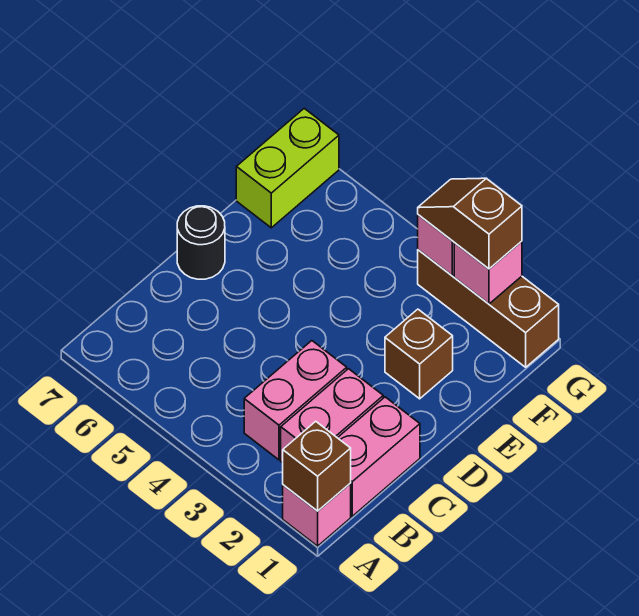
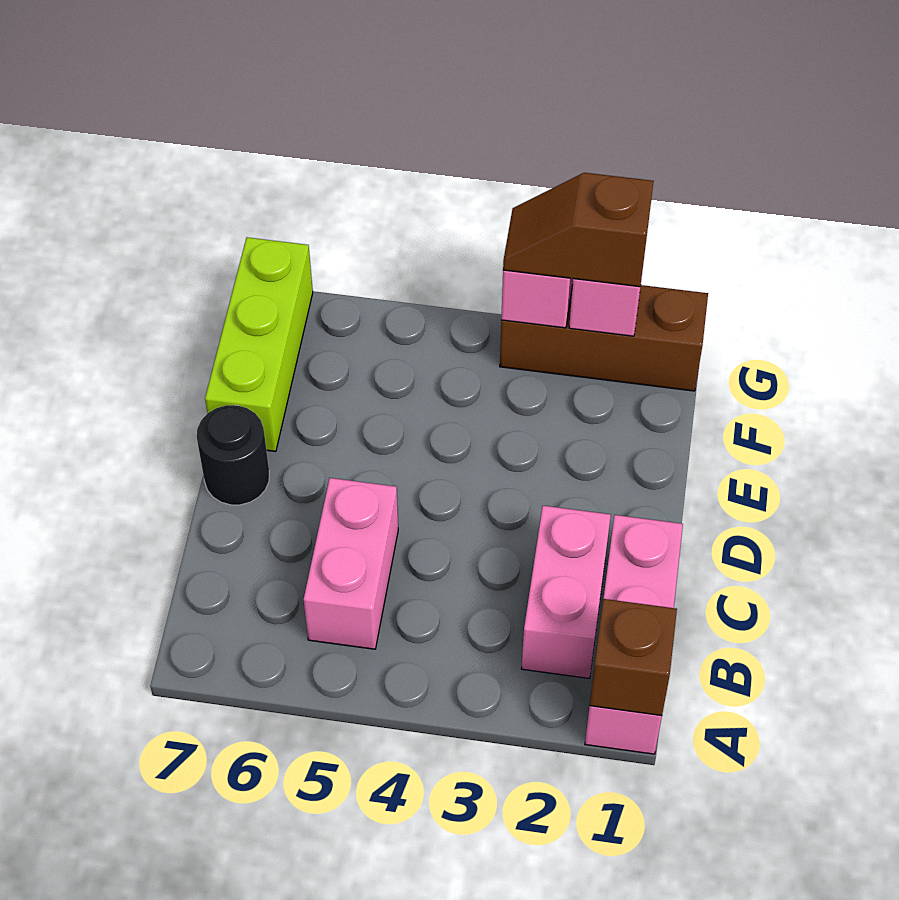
pink 1x2 brick [244,341,347,460] -> pink 1x2 brick moved to [304,478,398,649]
brown 1x1 brick [385,309,453,399] -> none
lime 1x2 brick [236,108,339,228] -> lime 1x3 brick [205,237,313,452]

